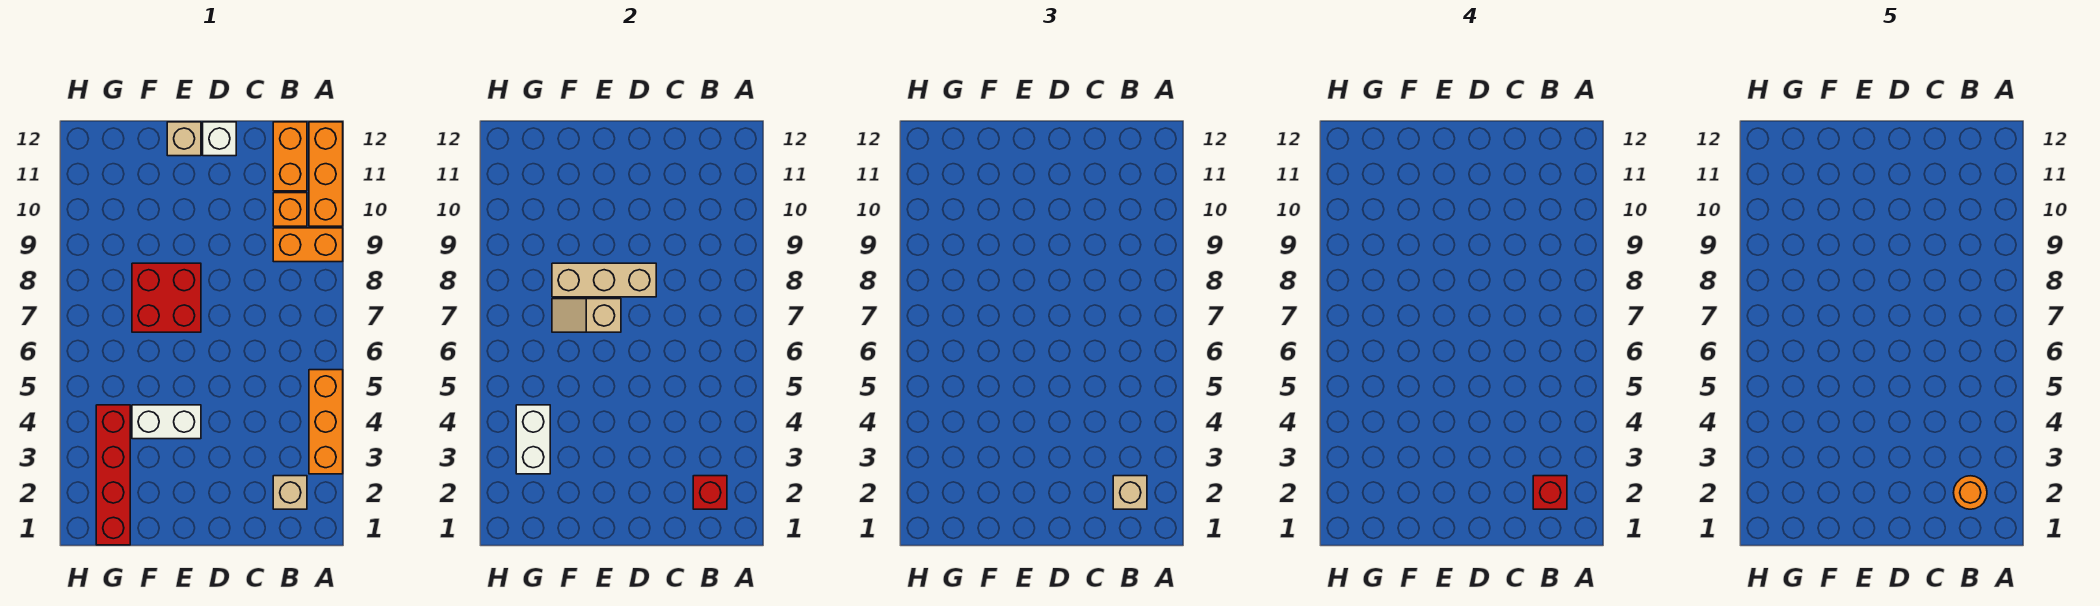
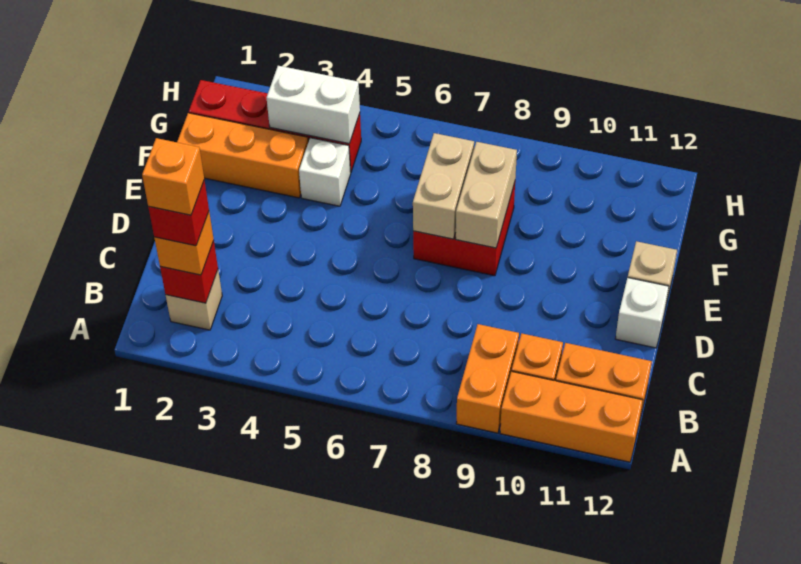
orange 1x3 brick [309,370,343,474] -> orange 1x3 brick moved to [177,113,308,198]
tan 1x1 brick [1113,476,1147,509] -> orange 1x1 brick [154,212,214,275]
orange 1x1 round brick [1953,476,1987,509] -> orange 1x1 brick [142,138,204,215]
tan 1x3 brick [552,263,656,297] -> tan 1x2 brick [456,142,517,248]
white 1x2 brick [132,405,201,439] -> white 1x1 brick [299,138,351,206]
tan 1x2 slope [552,299,621,332] -> tan 1x2 brick [413,133,474,239]

